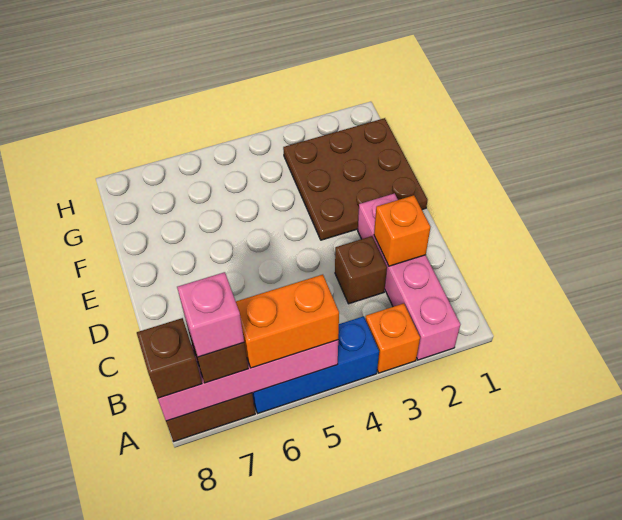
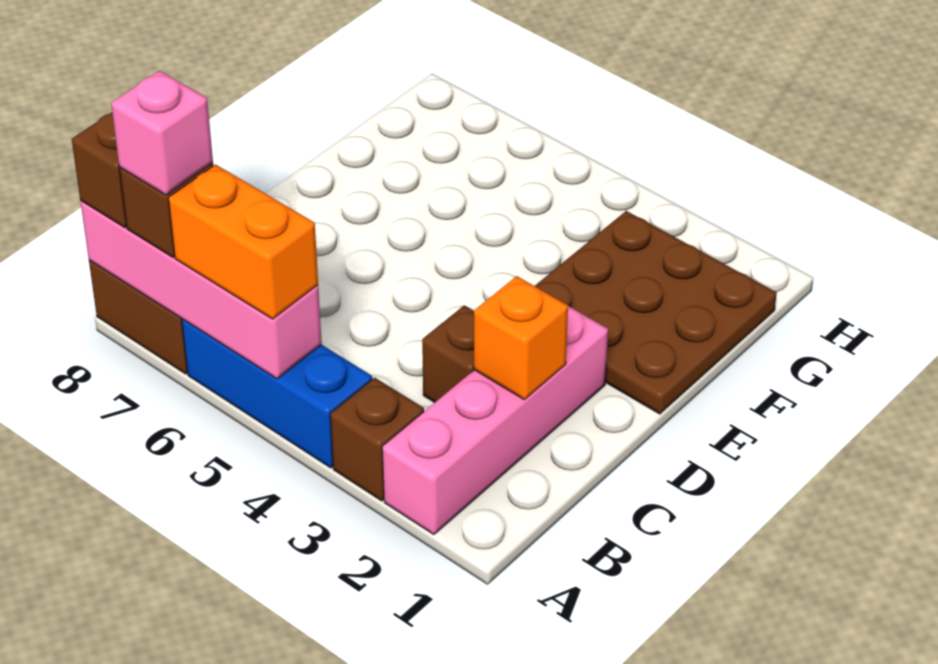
orange 1x1 brick [365,303,420,373] -> brown 1x1 brick [330,378,424,501]

